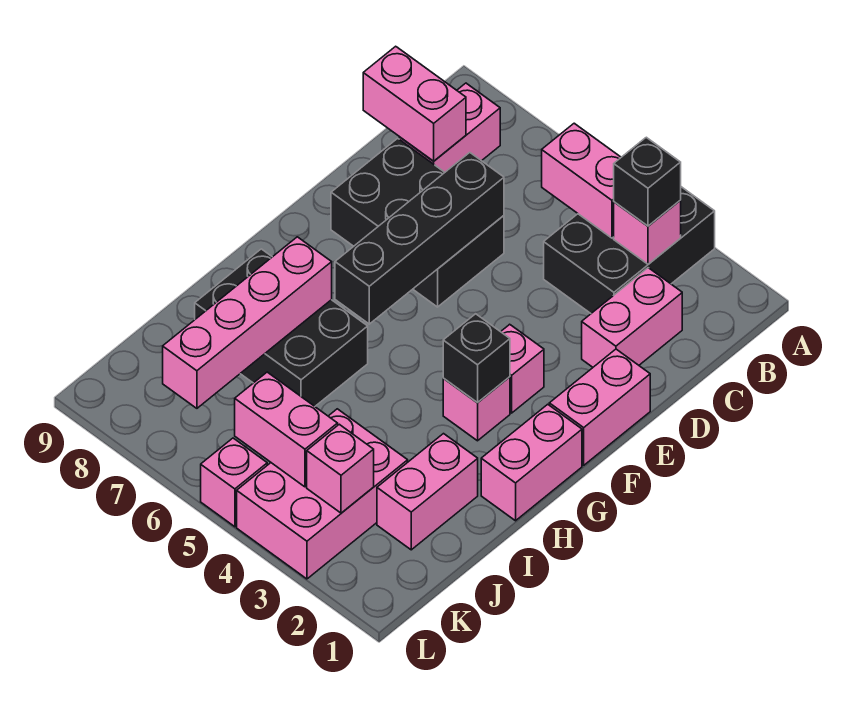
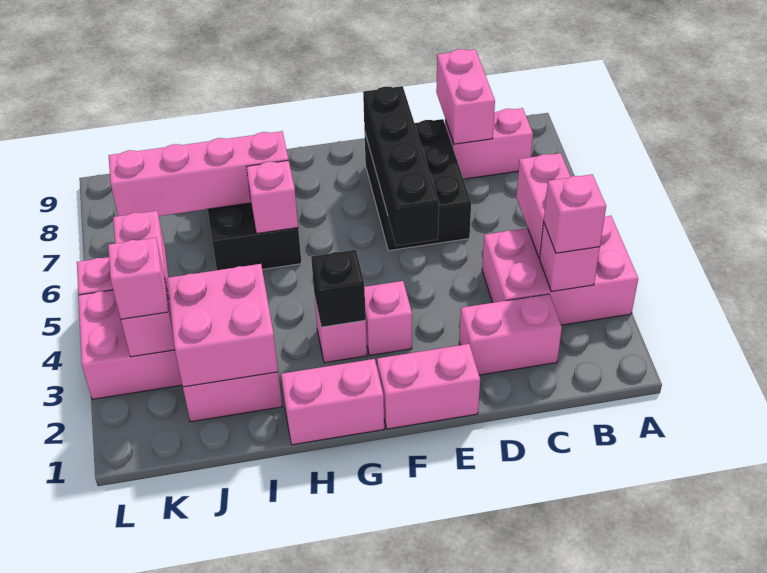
black 2x3 brick [544,187,715,313] -> pink 2x3 brick [482,216,638,325]
black 1x1 brick [614,137,681,226] -> pink 1x1 brick [544,174,606,253]
black 1x4 brick [335,153,504,324] -> black 1x4 brick turned to [363,86,439,246]
none -> pink 1x1 brick [247,160,298,233]
none -> pink 2x2 brick [167,264,278,387]
none -> pink 1x1 brick [108,238,168,319]

